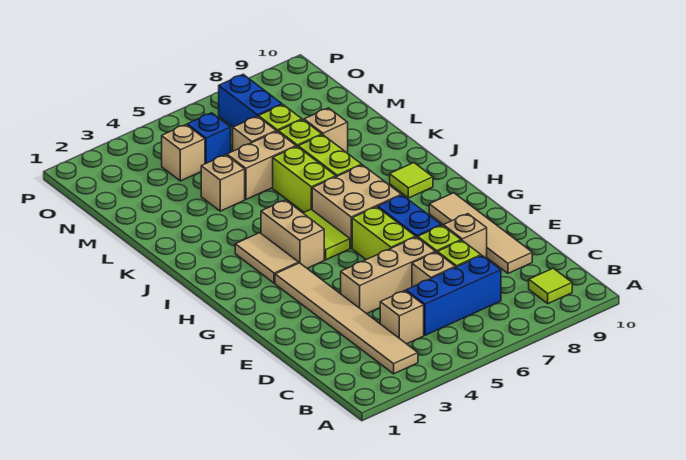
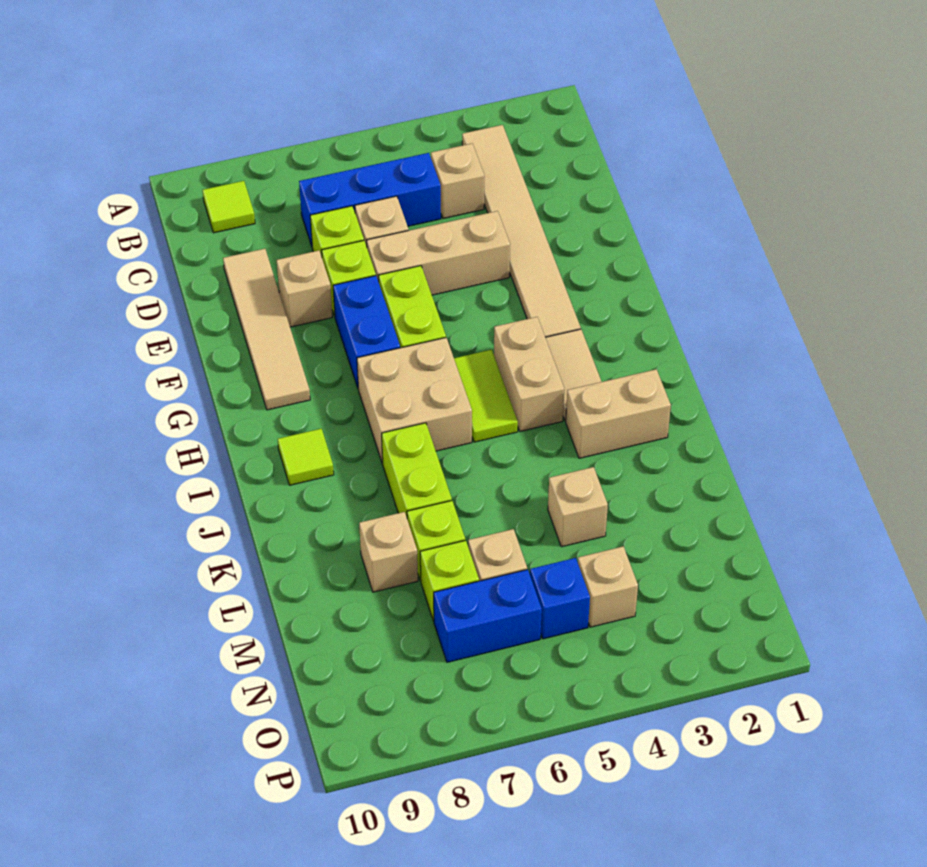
lime 1x2 brick [273,147,336,212] -> none
tan 1x2 brick [227,131,296,199] -> tan 1x2 brick moved to [566,369,671,458]
blue 1x2 brick [219,74,282,127] -> blue 1x2 brick turned to [434,570,542,662]

